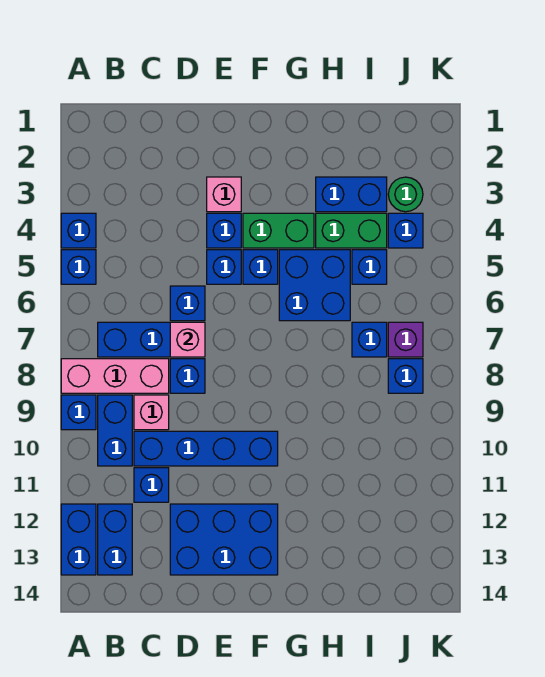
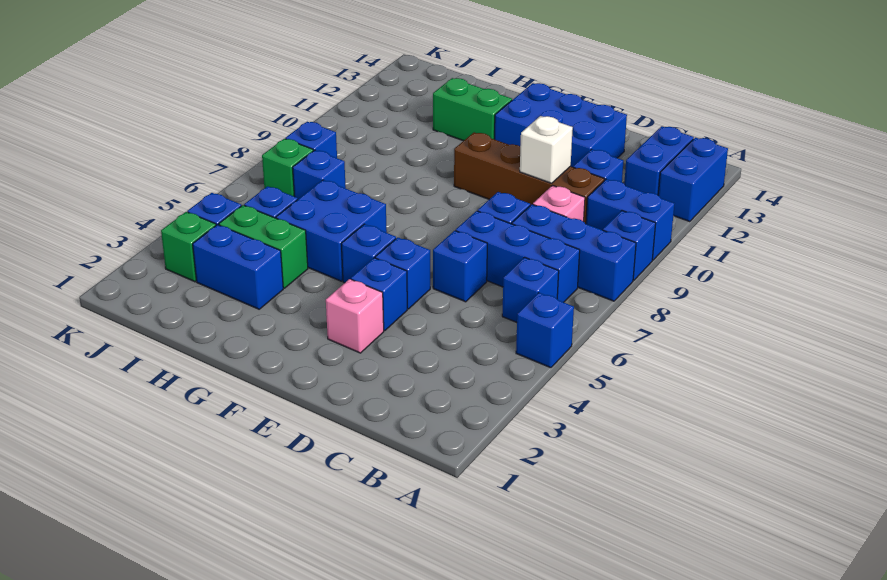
blue 1x1 brick [61,213,96,248] -> blue 1x1 brick moved to [502,257,559,322]
pink 1x3 brick [61,359,169,393] -> blue 1x3 brick [512,204,636,301]
blue 1x2 brick [98,395,132,466] -> blue 1x2 brick turned to [586,179,674,260]
blue 1x4 brick [134,431,278,466] -> brown 1x4 brick [454,132,605,224]
pink 1x1 brick [170,322,205,357] -> none
none -> white 1x1 brick [520,116,573,183]
green 1x2 brick [243,213,314,248] -> green 1x2 brick moved to [433,78,512,141]
green 1x1 round brick [388,177,423,212] -> green 1x1 brick [161,212,216,282]
purple 1x1 brick [388,322,423,357] -> green 1x1 brick [262,139,313,197]

